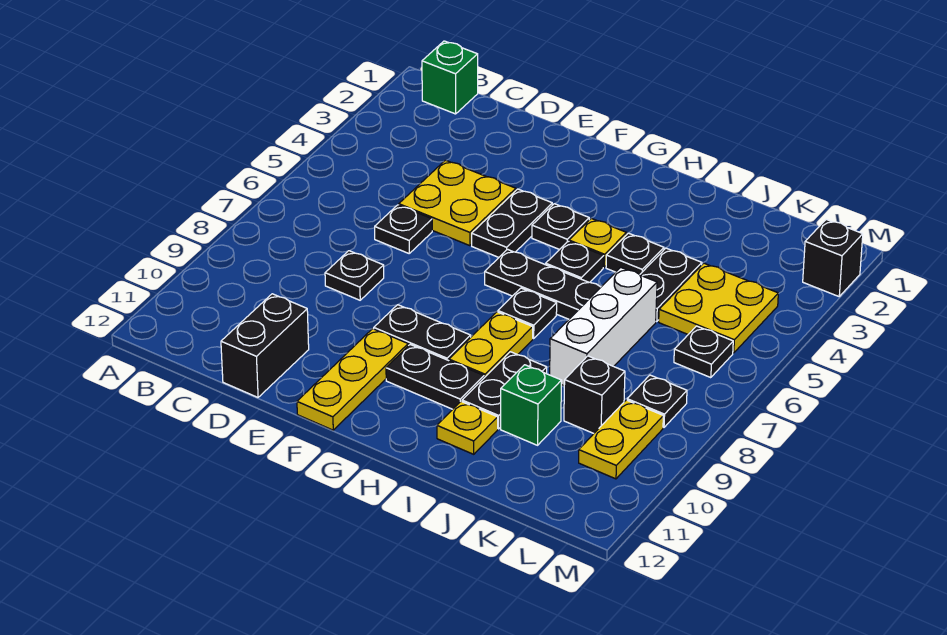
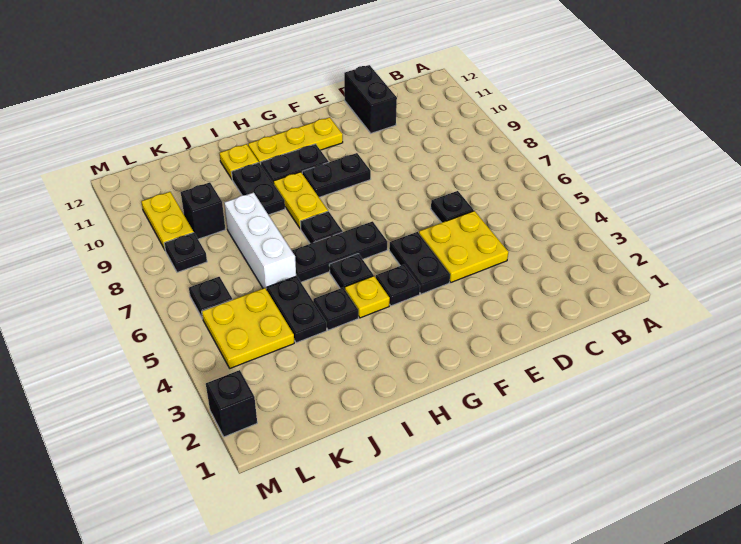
green 1x1 brick [422,41,478,114] -> none
black 1x1 plate [325,251,384,300] -> none
yellow 1x3 plate [297,329,408,430] -> yellow 1x3 plate turned to [248,117,343,164]
green 1x1 brick [501,365,562,445] -> none

